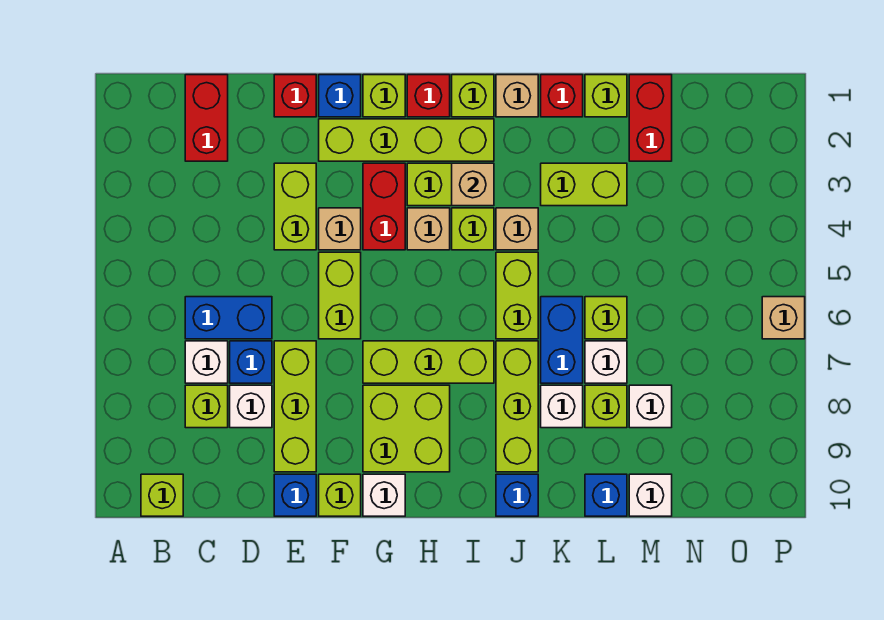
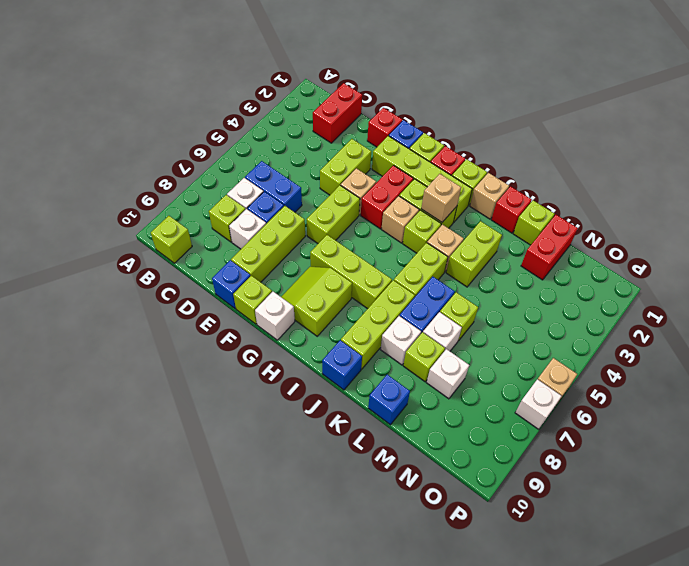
lime 2x2 brick [363,385,450,472] -> lime 2x2 slope [281,267,352,336]
lime 1x2 brick [541,163,627,206] -> lime 1x2 brick turned to [446,221,502,287]
white 1x1 brick [629,474,672,516] -> white 1x1 brick moved to [515,379,561,430]

